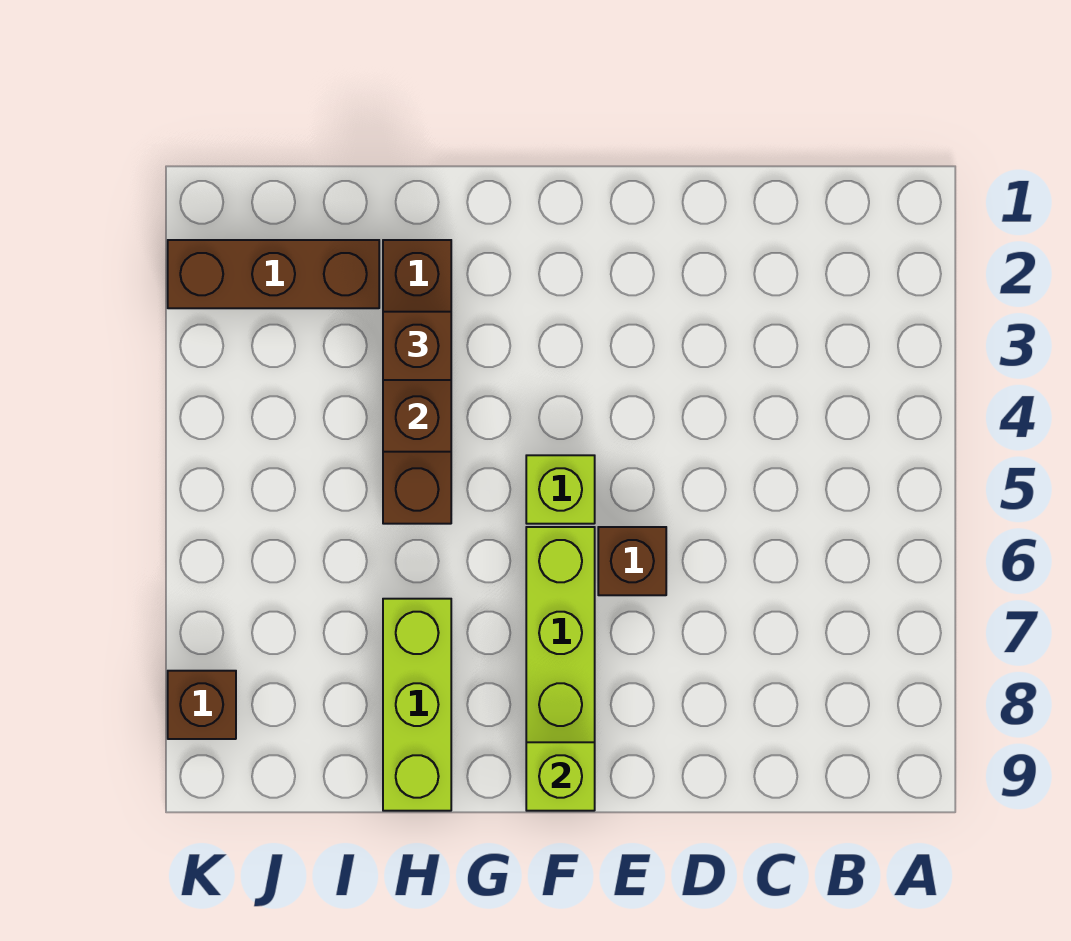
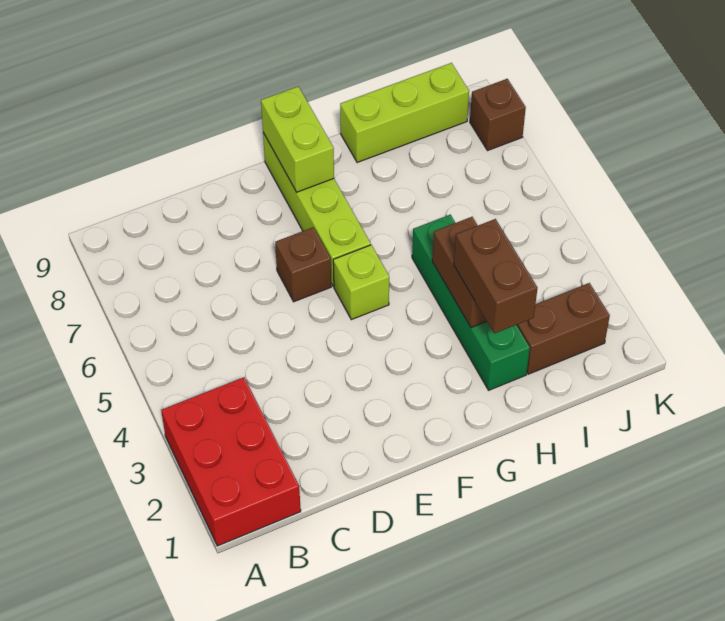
none -> red 2x3 brick [161,377,301,546]
lime 1x1 brick [526,742,595,811] -> lime 1x2 brick [261,86,334,192]
brown 1x4 brick [383,240,451,524] -> green 1x4 brick [412,215,530,390]
brown 1x1 brick [383,312,451,380] -> brown 1x2 brick [454,219,537,333]
lime 1x3 brick [383,599,451,811] -> lime 1x3 brick turned to [340,63,469,163]
brown 1x3 brick [168,240,379,308] -> brown 1x2 brick [517,283,610,374]

